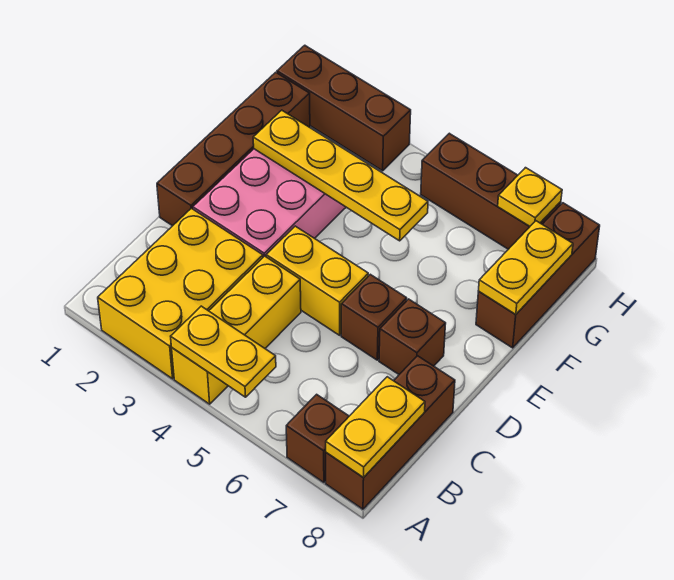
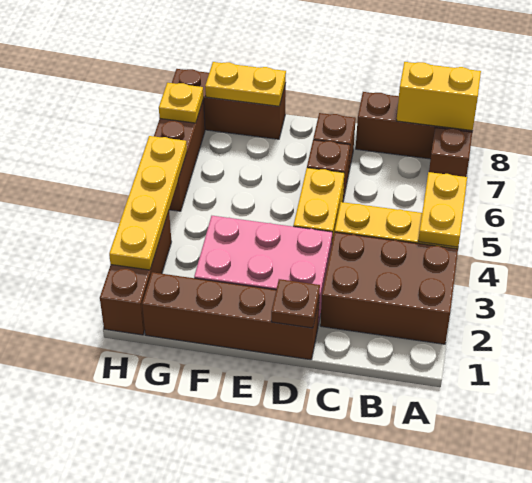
yellow 2x3 brick [98,208,263,379] -> brown 2x3 brick [320,232,458,344]
yellow 1x2 plate [326,377,425,478] -> yellow 1x2 brick [397,62,481,131]
none -> brown 1x1 plate [271,279,320,328]
yellow 1x4 plate [253,110,428,241] -> yellow 1x4 plate moved to [109,136,187,270]

